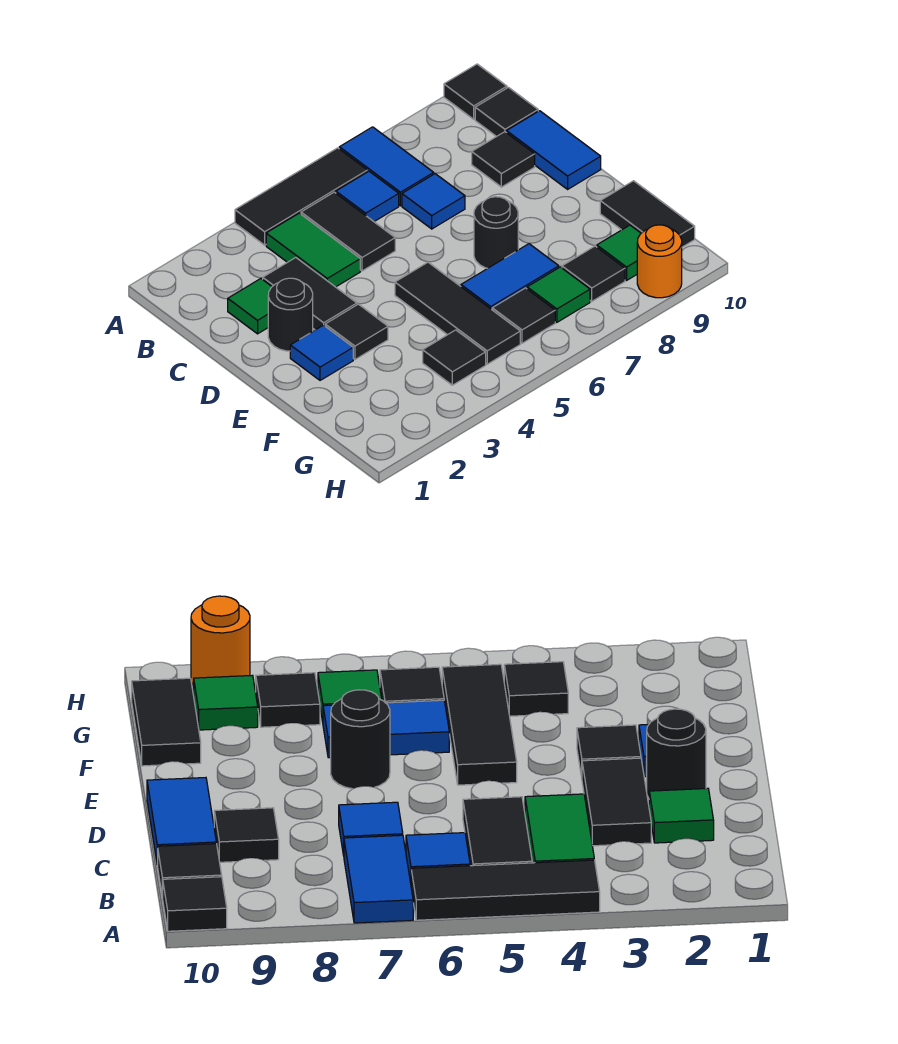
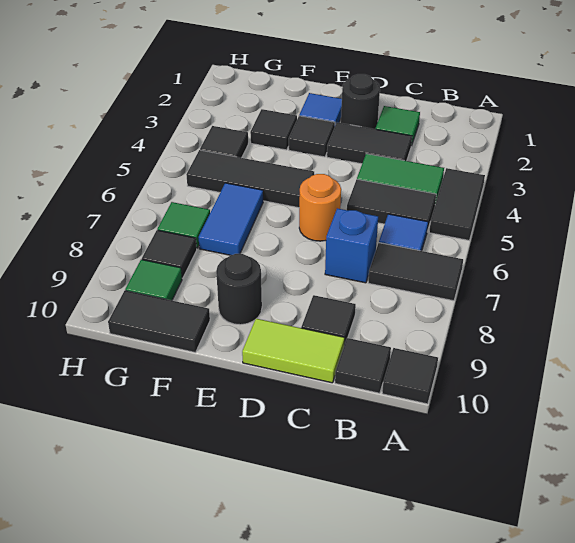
black 1x3 tile [235,148,368,245] -> black 1x2 tile [429,168,485,240]
blue 1x2 tile [339,127,434,206] -> black 1x2 tile [368,243,463,301]
blue 1x1 tile [402,174,465,229] -> blue 1x1 brick [325,208,378,283]
blue 1x2 tile [507,111,601,189] -> lime 1x2 tile [242,319,344,383]
black 1x1 round brick [474,197,518,268] -> black 1x1 round brick moved to [216,254,262,325]
black 1x1 tile [492,288,555,343] -> black 1x1 tile moved to [250,109,297,150]
orange 1x1 round brick [637,225,682,298] -> orange 1x1 round brick moved to [299,174,341,241]

